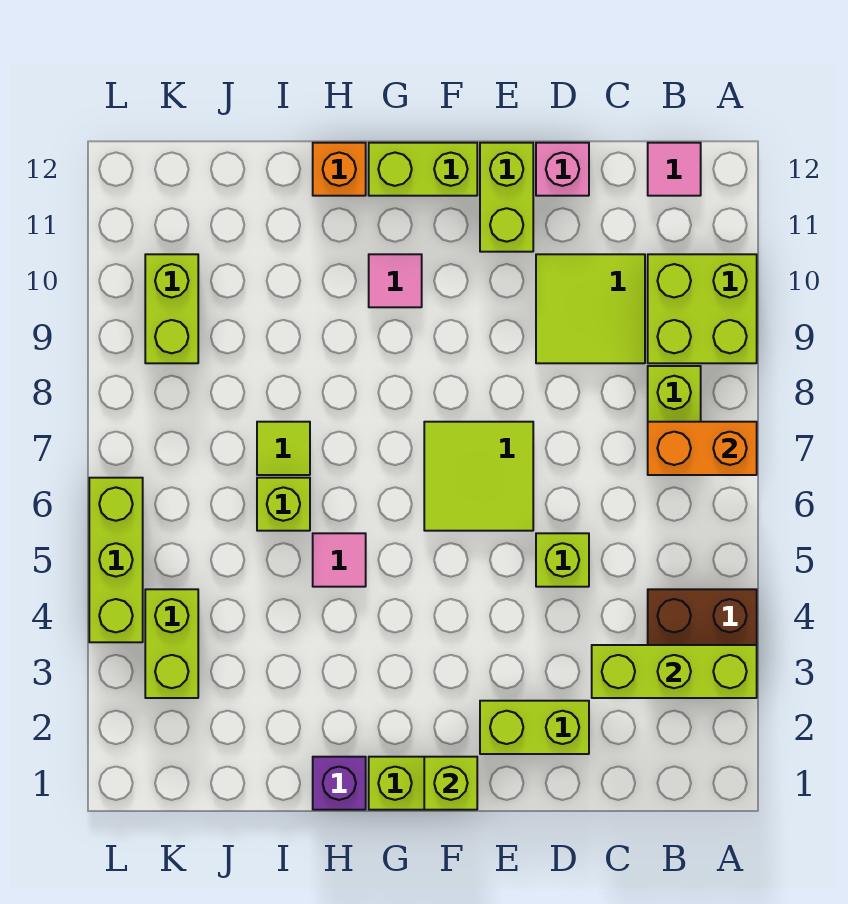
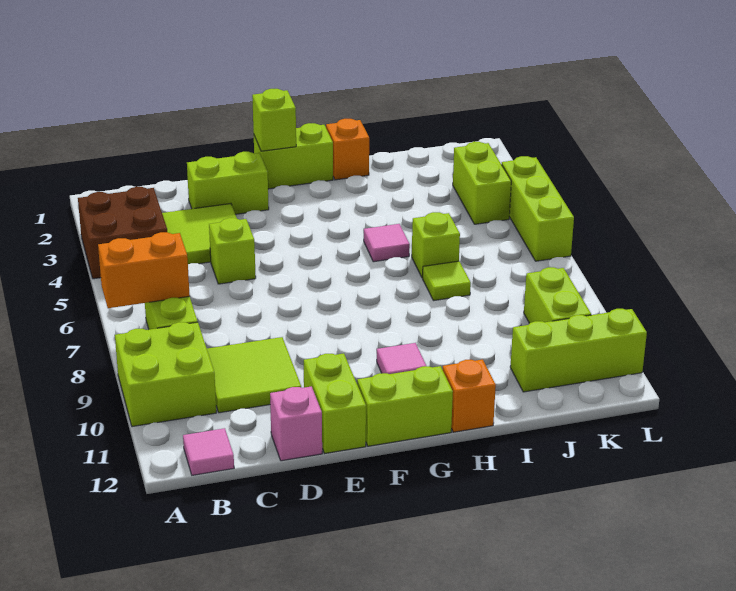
lime 1x3 brick [592,645,757,698] -> lime 1x3 brick moved to [510,309,647,392]
lime 2x2 tile [424,422,533,531] -> lime 2x2 tile moved to [162,204,237,264]
purple 1x1 brick [313,757,366,810] -> orange 1x1 brick [326,119,369,180]

